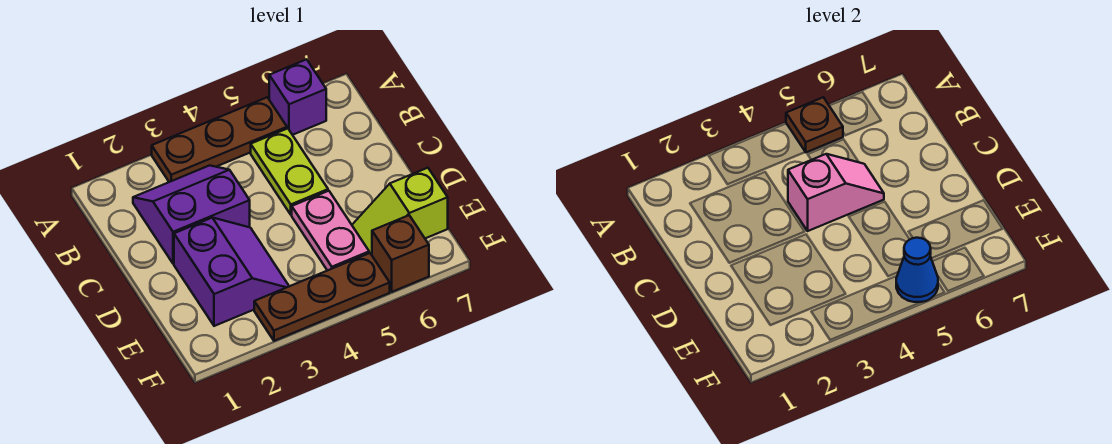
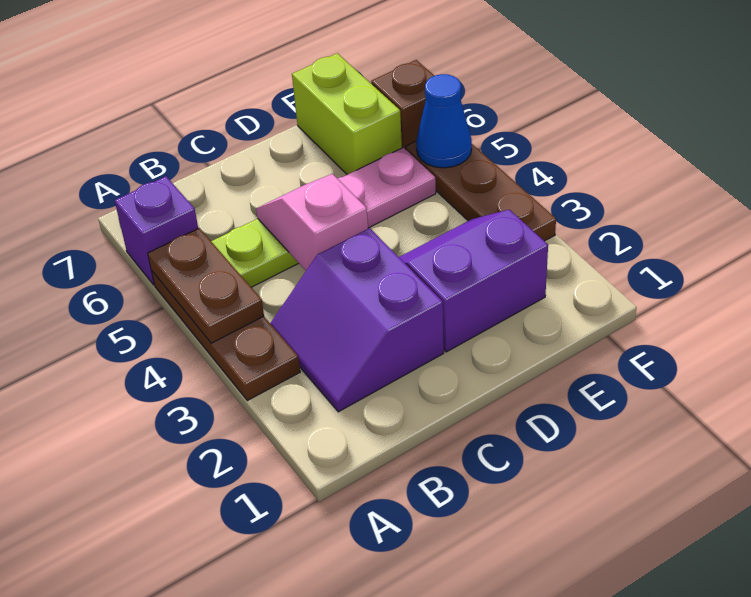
brown 1x1 plate [786,97,843,152] -> brown 1x2 plate [148,228,264,343]
lime 1x2 slope [352,168,448,255] -> lime 1x2 brick [292,53,402,175]

